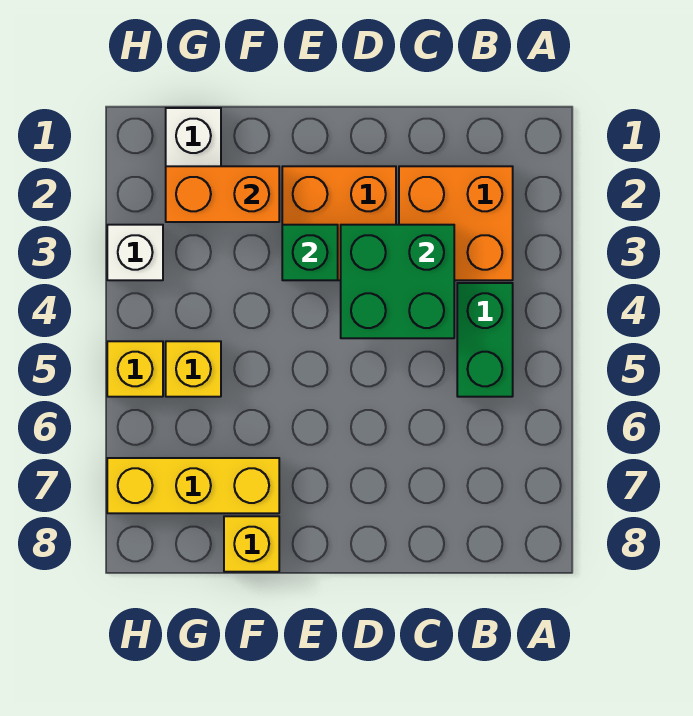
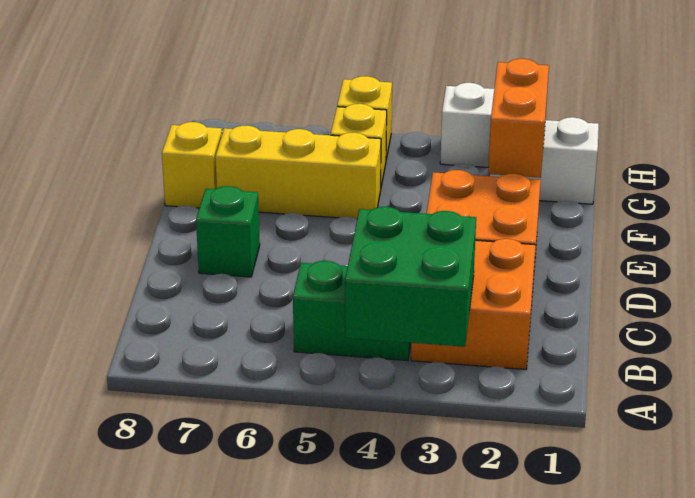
green 2x2 brick [341,225,454,338] -> green 2x2 brick moved to [345,207,476,347]
green 1x1 brick [282,225,338,280] -> green 1x1 brick moved to [196,186,260,277]
yellow 1x3 brick [107,458,279,513] -> yellow 1x3 brick turned to [215,125,381,219]

